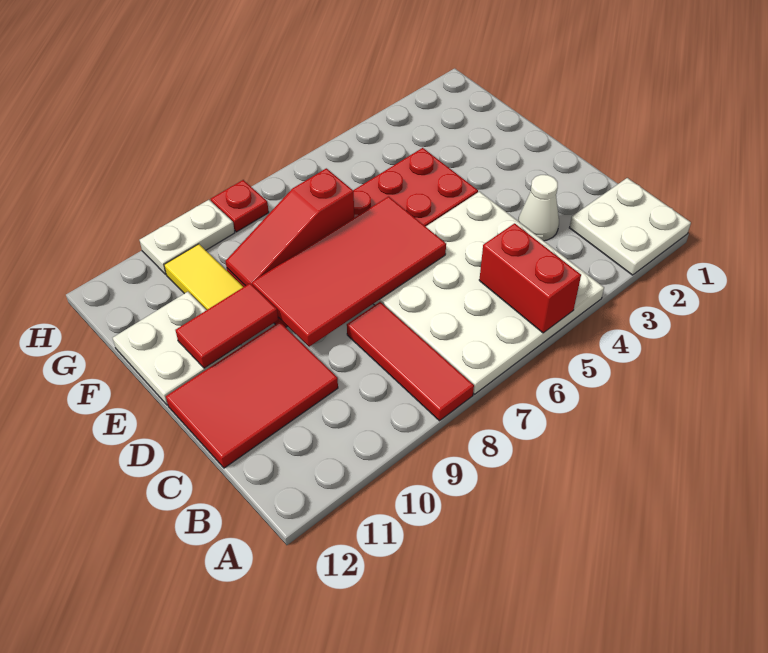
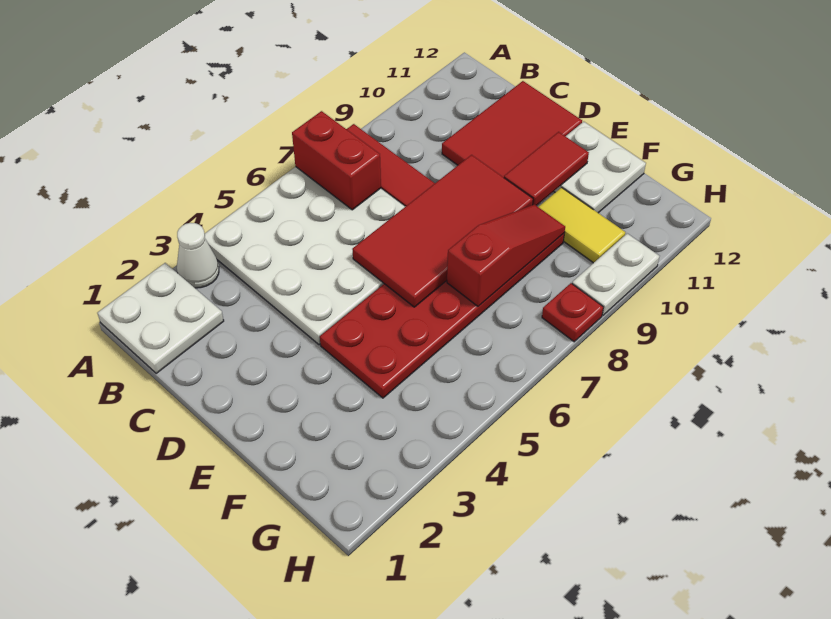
red 1x2 brick [479,223,581,333] -> red 1x2 brick moved to [292,111,381,210]
white 1x1 cone [518,175,559,241] -> white 1x1 cone moved to [177,223,219,288]

